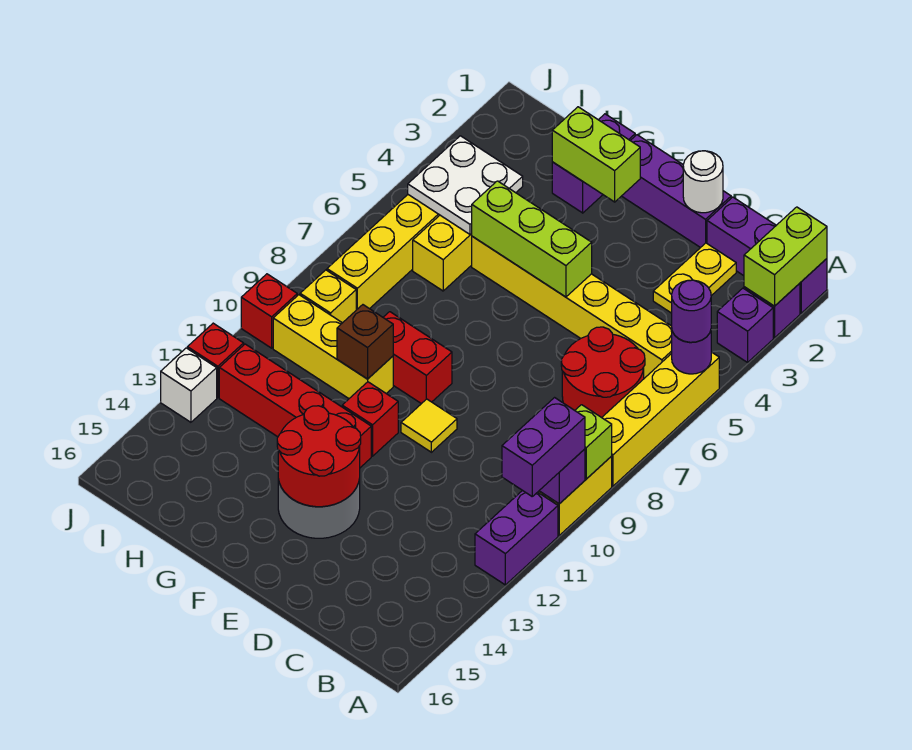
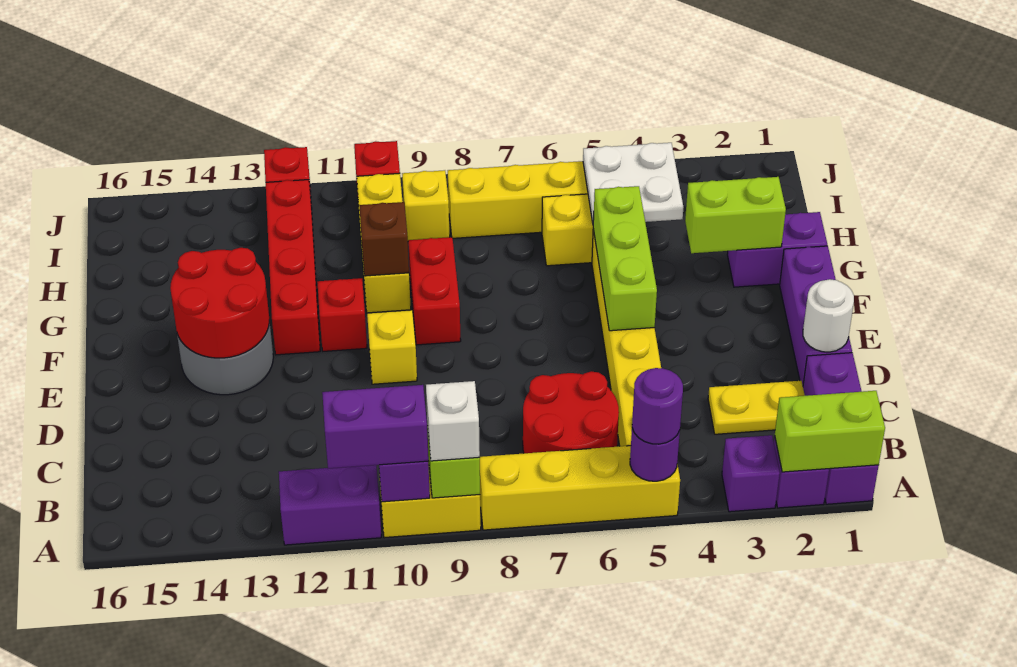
yellow 1x1 tile [401,399,457,452] -> yellow 1x1 brick [367,310,417,384]
lime 1x2 brick [552,107,640,202] -> lime 1x2 brick turned to [685,177,786,253]
white 1x1 brick [161,348,217,422] -> white 1x1 brick moved to [426,381,480,461]

